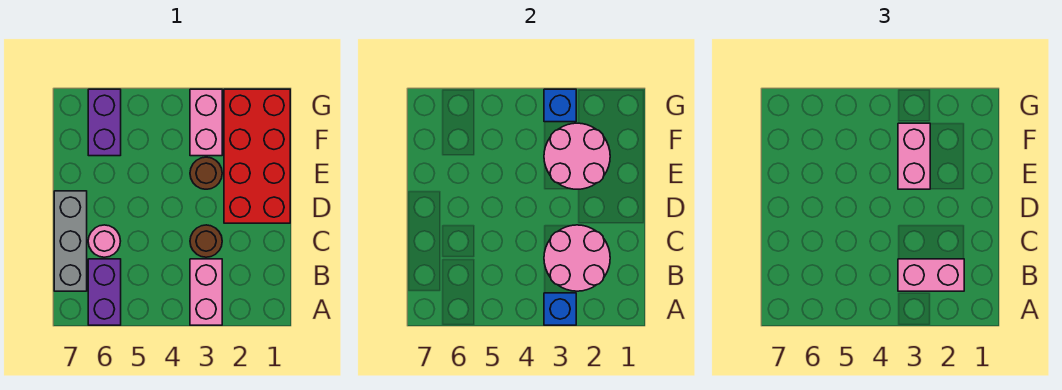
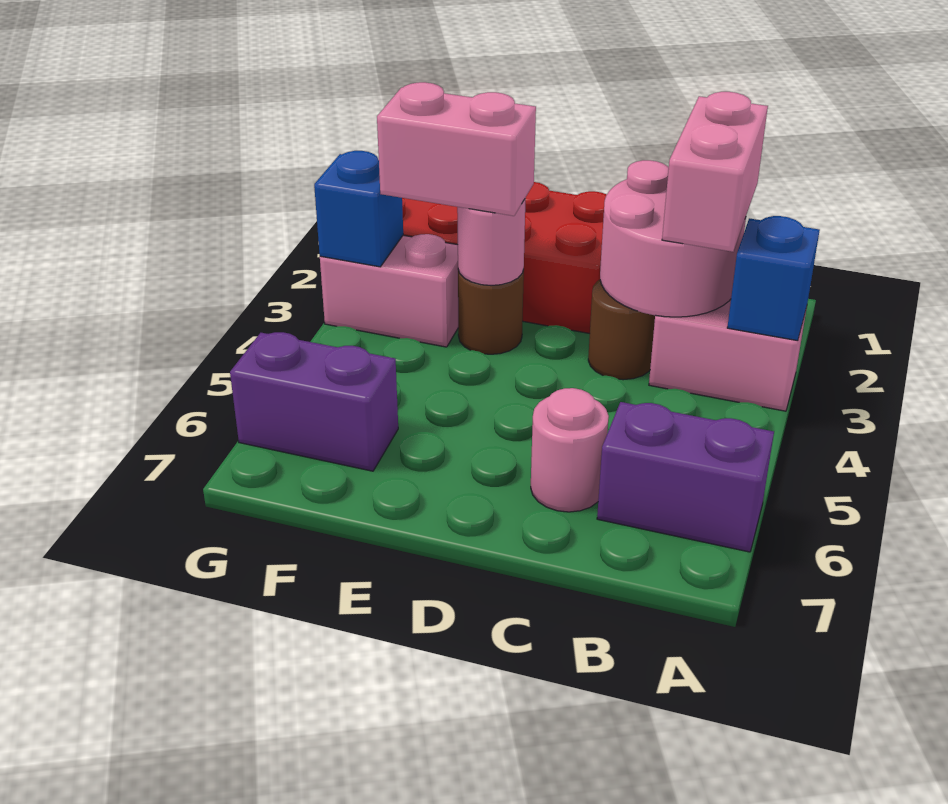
grey 1x3 brick [54,191,87,291] -> none
pink 2x2 round brick [544,123,610,189] -> pink 1x1 round brick [457,198,526,286]

